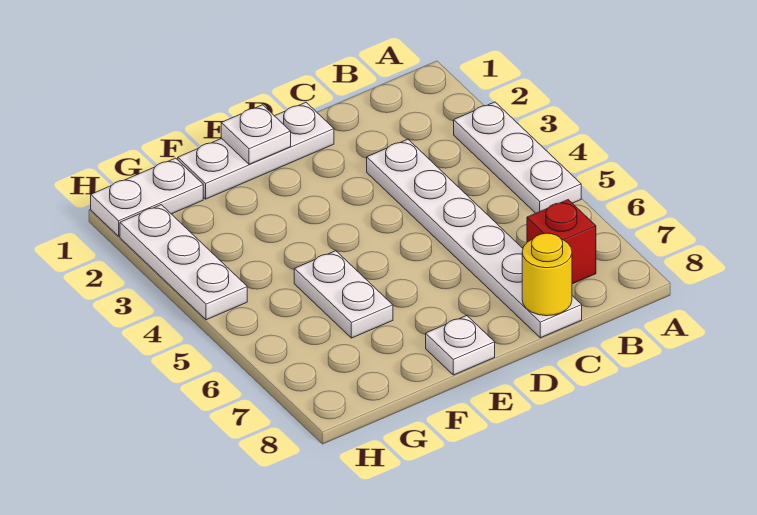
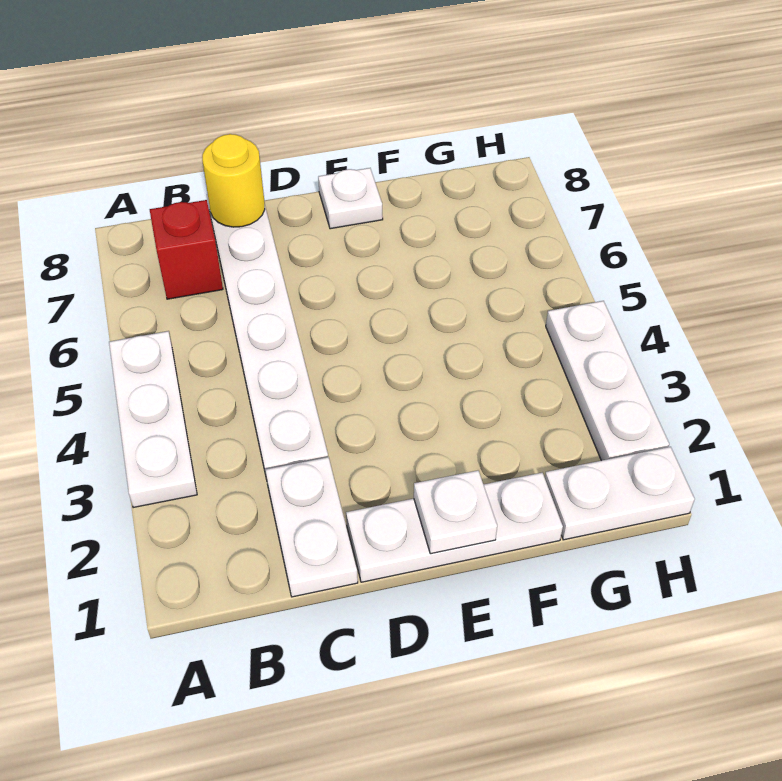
white 1x2 plate [294,251,393,338] -> white 1x2 plate moved to [265,457,358,597]

